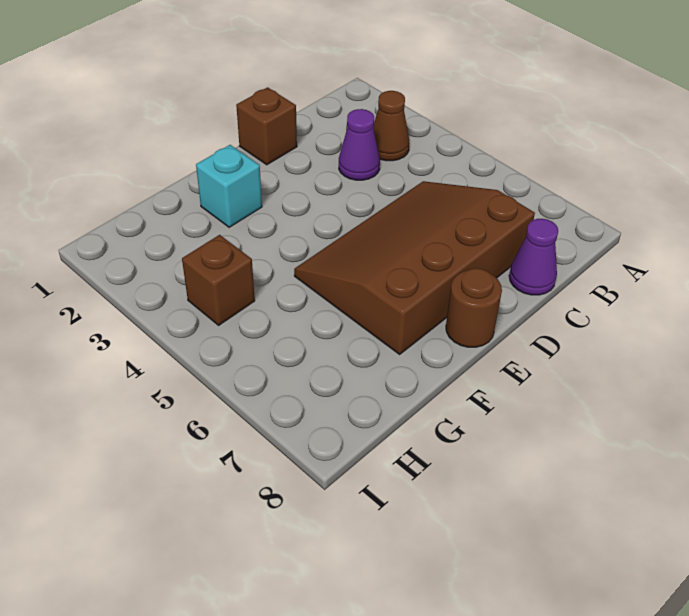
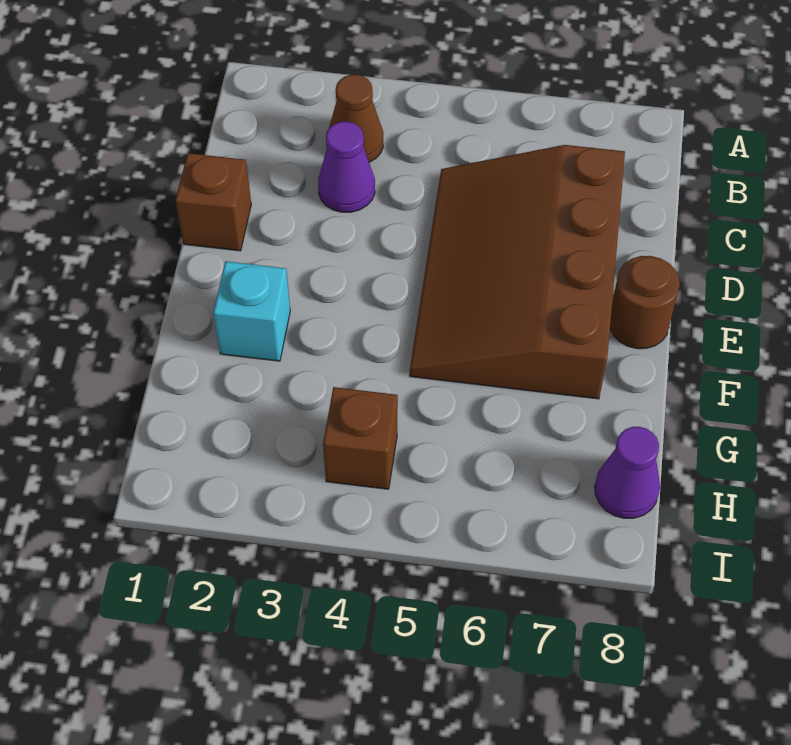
purple 1x1 cone [509,219,558,295] -> purple 1x1 cone moved to [595,427,660,518]

